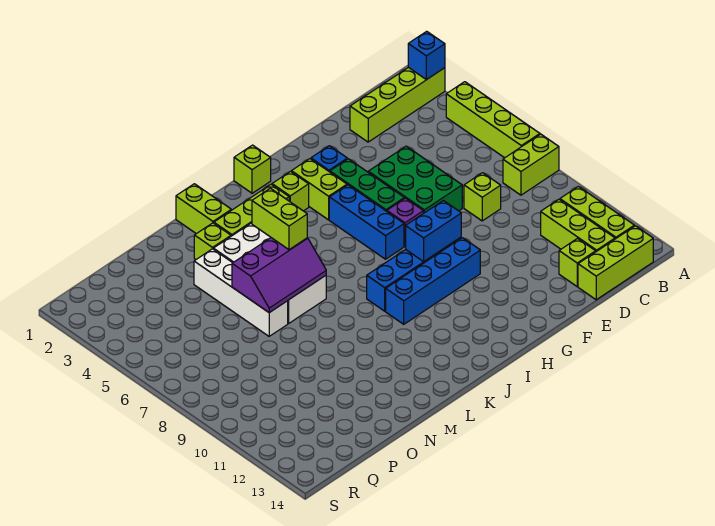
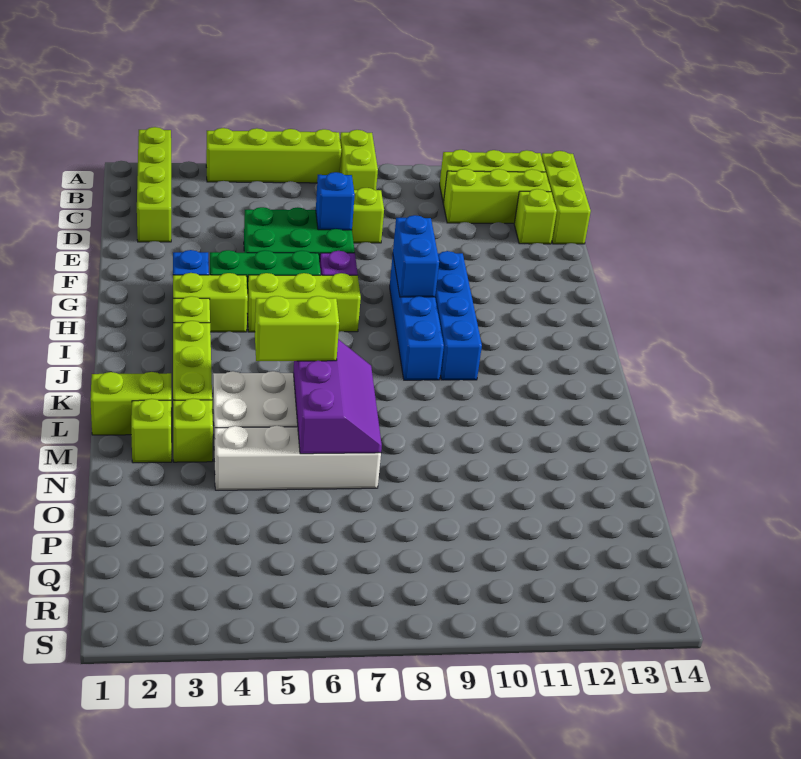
blue 1x1 brick [408,31,445,80] -> blue 1x1 brick moved to [316,172,355,230]
blue 1x3 brick [329,185,404,259] -> lime 1x3 brick [247,273,361,332]
lime 1x1 brick [234,145,271,193] -> lime 1x1 brick moved to [131,399,172,463]

